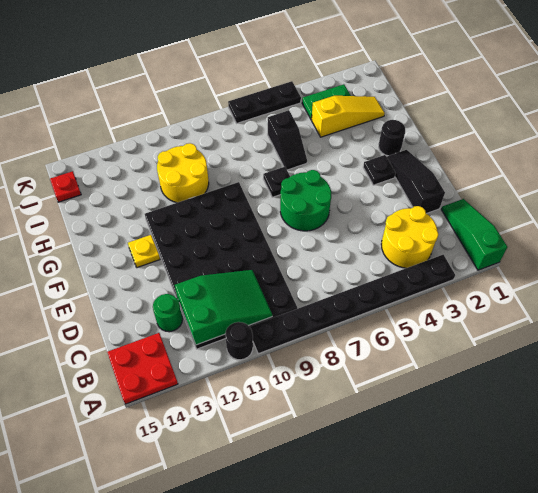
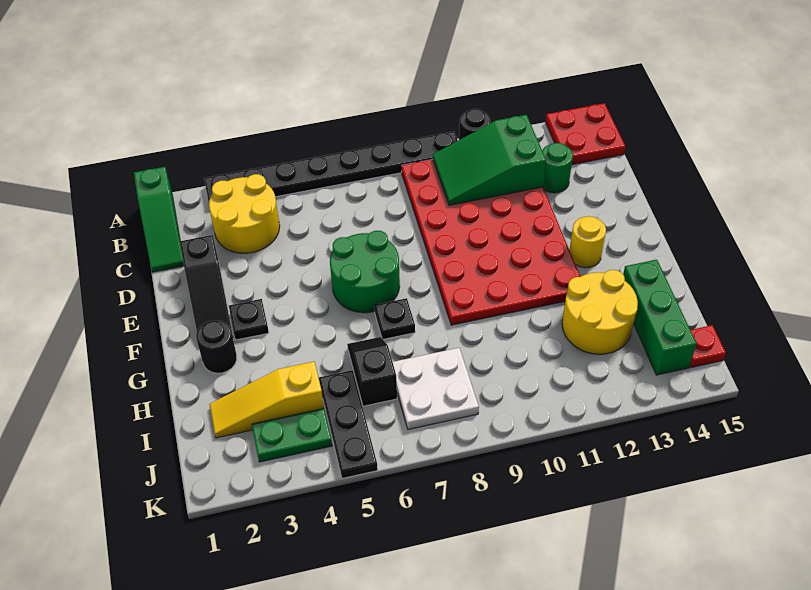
black 4x6 plate [145,182,297,349] -> red 4x6 plate [402,159,580,325]
yellow 1x1 plate [128,235,160,268] -> yellow 1x1 round brick [570,216,606,268]
yellow 2x2 round brick [157,143,209,203] -> yellow 2x2 round brick moved to [562,270,638,354]
none -> green 1x3 brick [623,260,697,375]
none -> white 2x2 plate [393,348,479,429]
black 1x3 plate [228,81,301,123] -> black 1x3 plate turned to [319,370,378,478]

